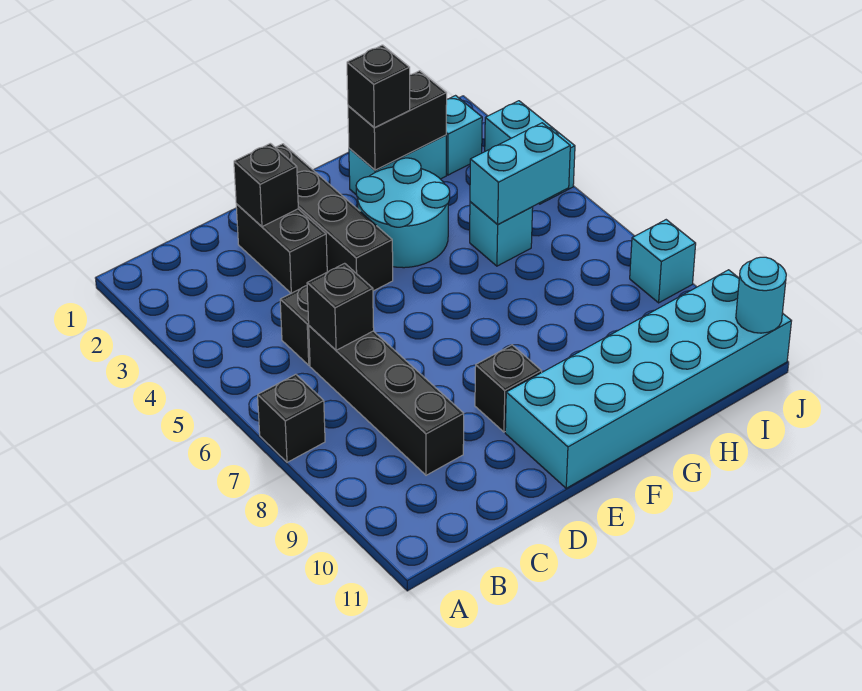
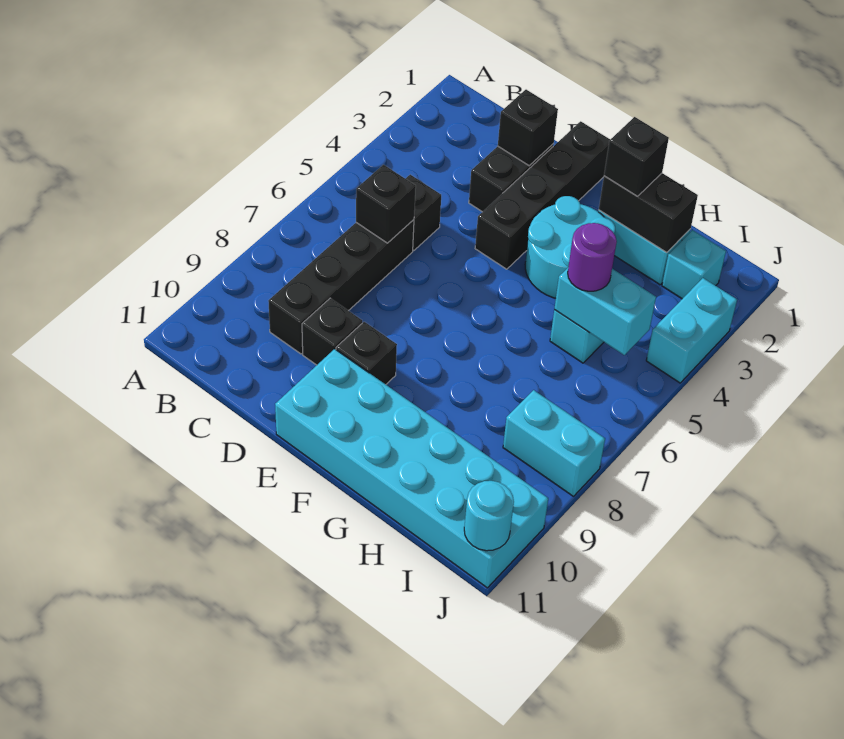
black 1x1 brick [258,374,325,462] -> black 1x1 brick moved to [302,298,362,365]
none -> purple 1x1 round brick [568,223,617,291]
cyan 1x1 brick [630,220,696,303] -> cyan 1x2 brick [503,390,605,496]

